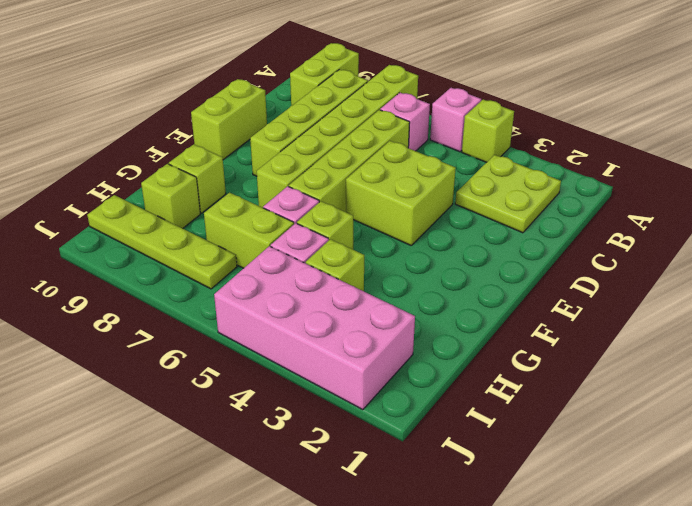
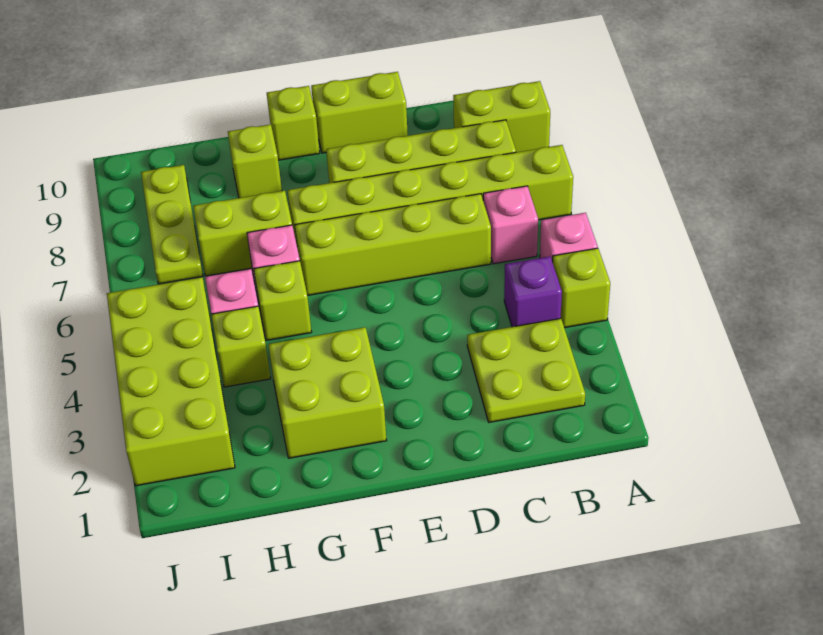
none -> purple 1x1 brick [504,256,562,327]
lime 2x2 brick [346,141,456,245] -> lime 2x2 brick moved to [268,327,387,458]
lime 1x2 brick [204,193,294,268] -> lime 1x2 brick turned to [193,191,292,276]
lime 1x1 brick [141,164,200,229] -> lime 1x1 brick moved to [267,86,320,160]
pink 2x4 brick [214,246,415,410] -> lime 2x4 brick [107,277,235,486]
lime 1x4 plate [87,195,237,289] -> lime 1x3 plate [141,165,203,284]

